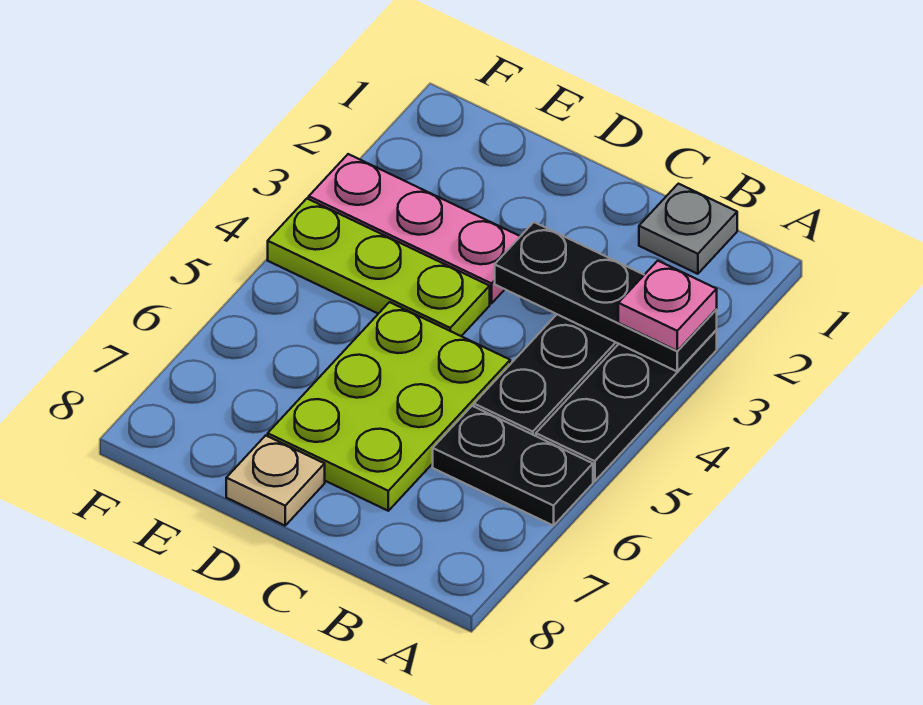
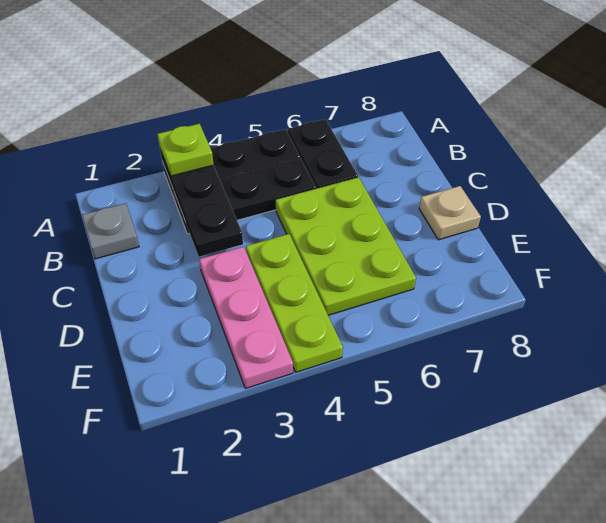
pink 1x1 plate [618,261,717,351] -> lime 1x1 plate [158,124,214,176]
lime 2x3 plate [268,302,510,511] -> lime 2x3 plate turned to [276,177,416,315]

